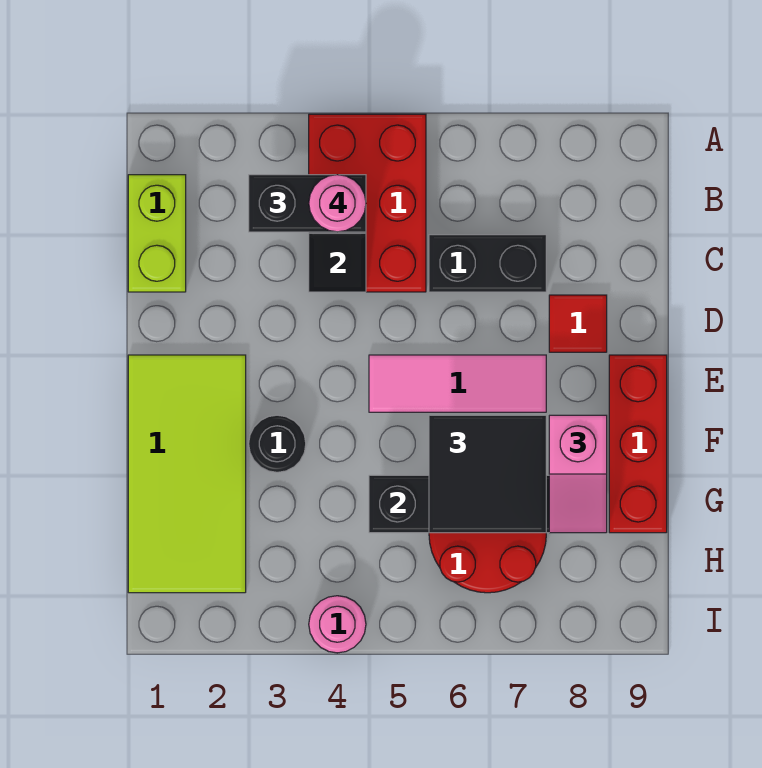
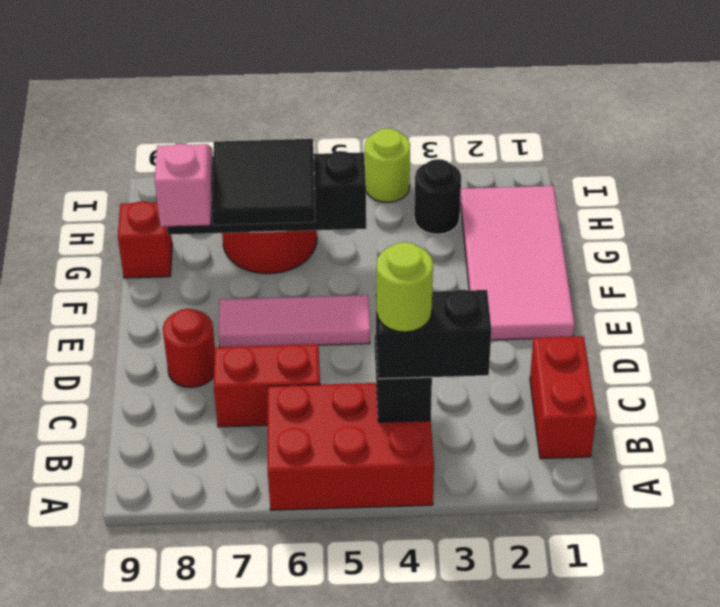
red 2x3 brick [309,114,426,292] -> red 2x3 brick turned to [267,383,434,510]
lime 1x2 brick [128,175,186,292] -> red 1x2 brick [530,336,596,459]
pink 1x1 round brick [309,175,366,232] -> lime 1x1 round brick [377,242,433,332]
black 1x2 brick [429,235,546,292] -> red 1x2 brick [214,344,320,427]
red 1x1 tile [549,295,607,352] -> red 1x1 round brick [163,309,215,388]
lime 2x4 tile [128,355,246,593] -> pink 2x4 tile [460,186,574,340]
red 1x3 brick [609,355,667,533] -> red 1x1 brick [118,201,172,278]
black 1x1 round brick [249,415,306,472] -> black 1x1 round brick moved to [414,159,461,234]
pink 1x1 round brick [309,596,366,653] -> lime 1x1 round brick [365,128,410,202]

